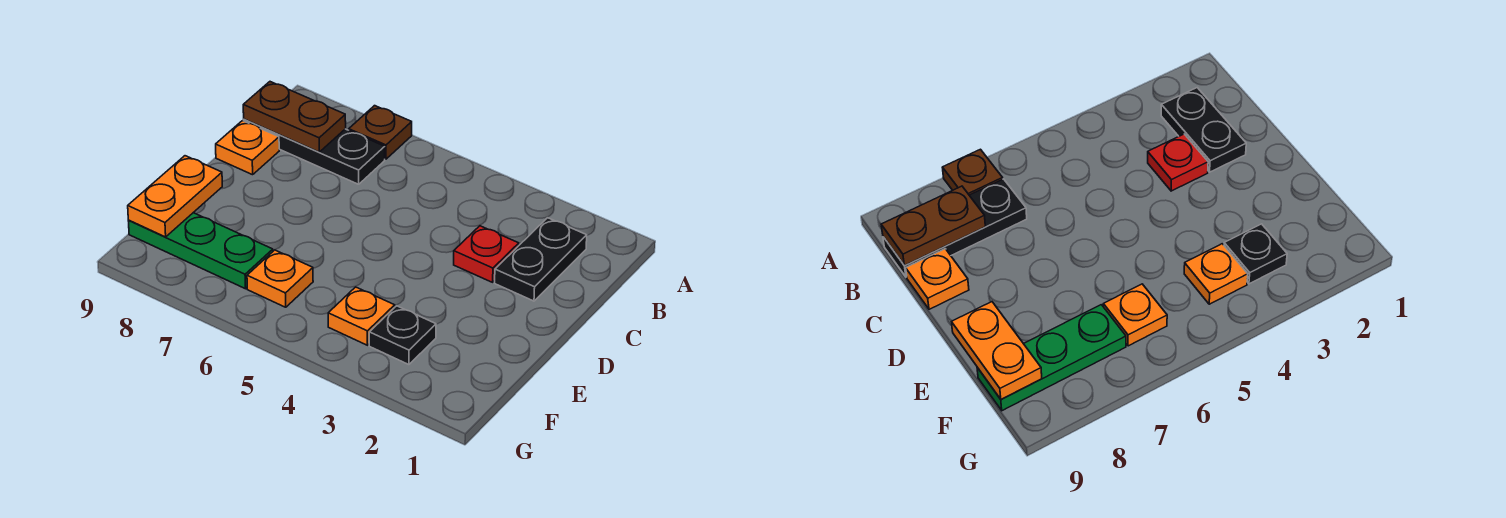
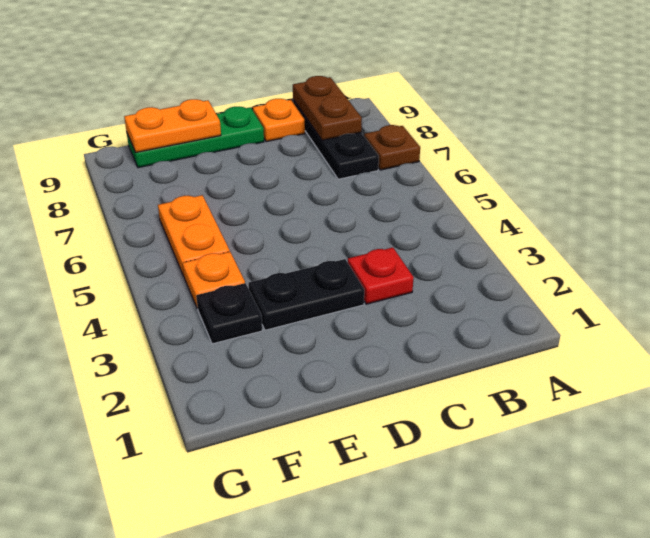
black 1x2 plate [495,218,587,301] -> black 1x2 plate moved to [248,259,364,330]
orange 1x1 plate [247,250,313,307] -> orange 1x2 plate [158,195,230,276]
green 1x3 plate [129,213,273,289] -> green 1x3 plate turned to [127,107,264,168]

